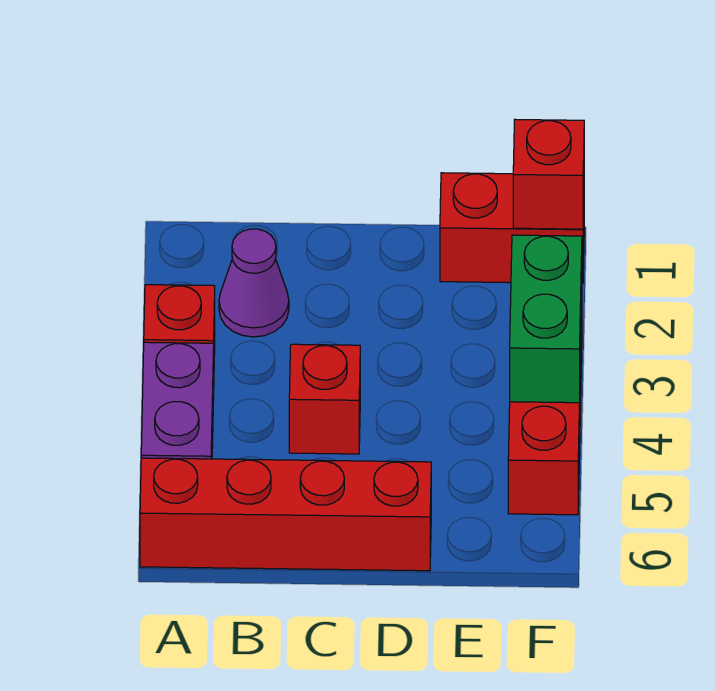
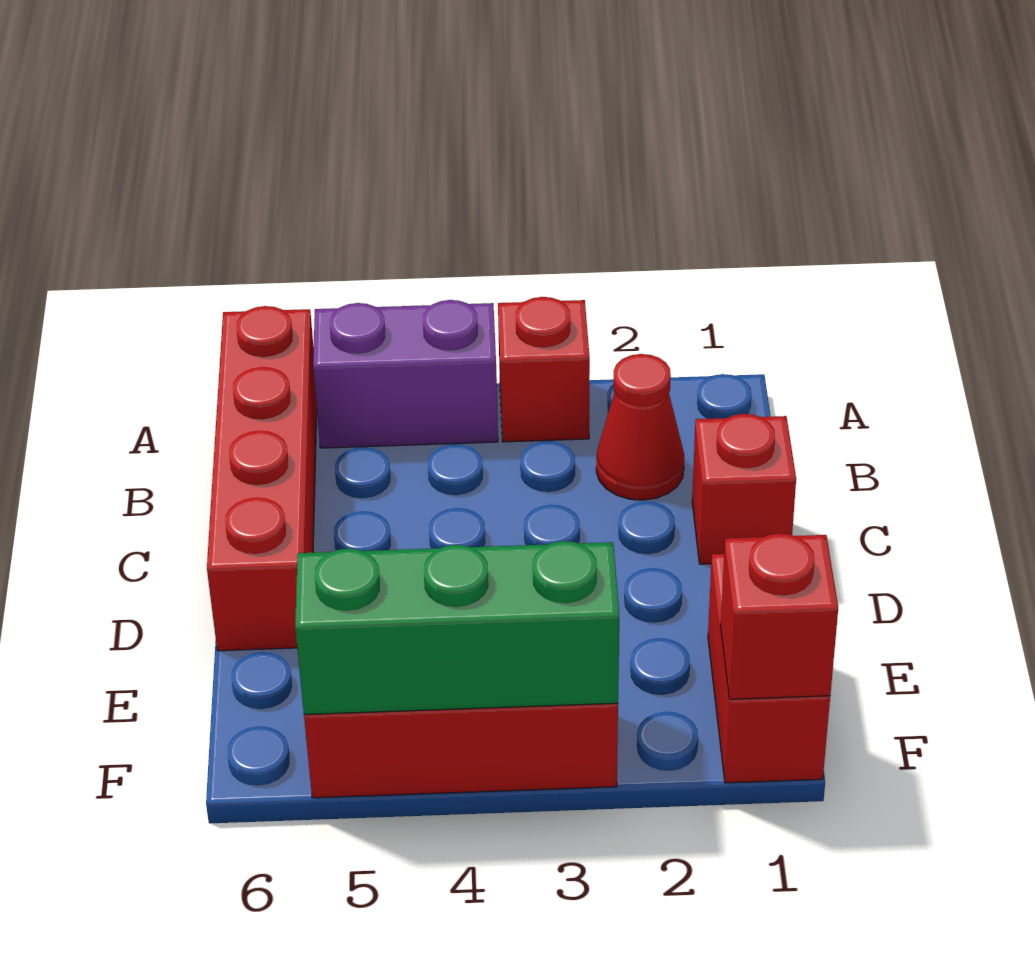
purple 1x1 cone [219,229,289,337] -> red 1x1 cone [596,354,684,500]
red 1x1 brick [289,344,360,454] -> red 1x1 brick moved to [692,414,796,564]
green 1x2 brick [510,235,582,403] -> green 1x3 brick [295,541,619,714]

